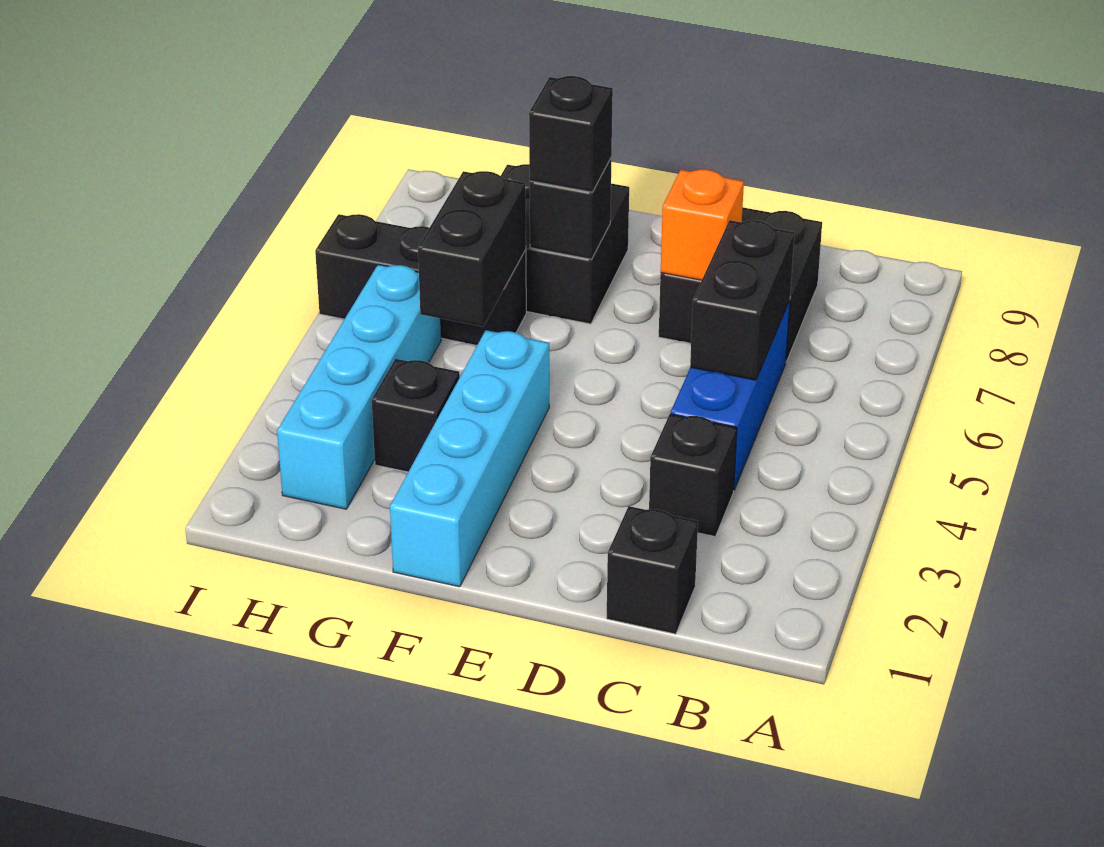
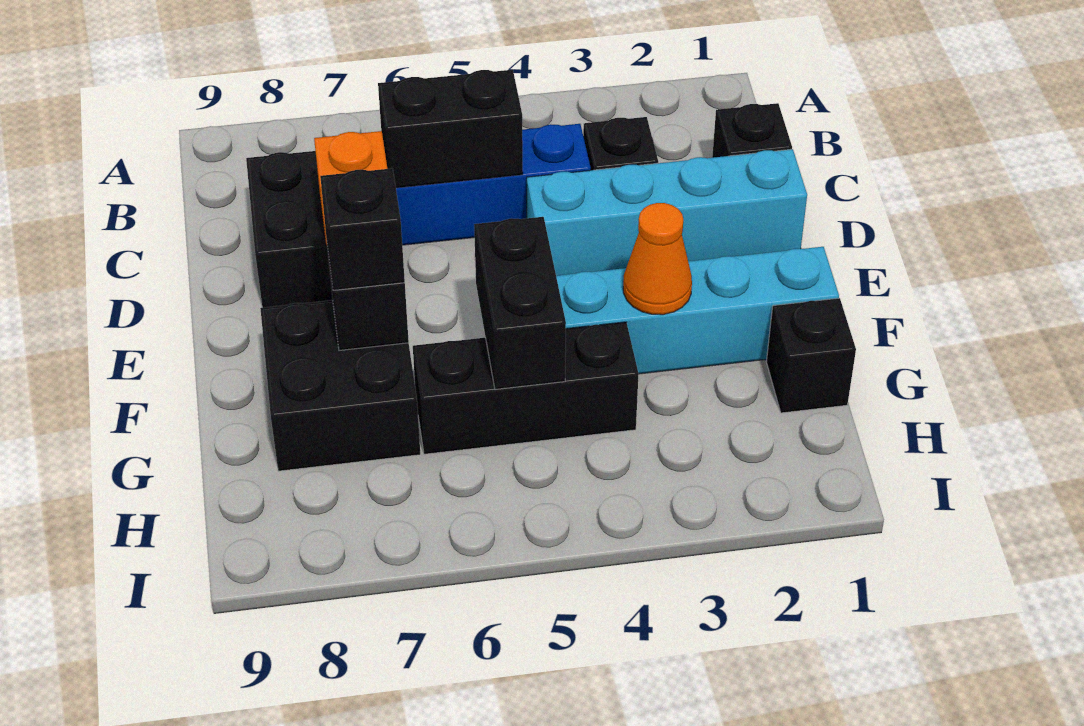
none -> orange 1x1 cone [623,203,692,315]
black 1x1 brick [372,359,460,472] -> black 1x1 brick moved to [766,298,856,413]
black 1x2 brick [418,171,526,327] -> black 1x2 brick turned to [474,217,566,389]
black 1x3 brick [315,214,526,345] -> black 1x3 brick turned to [413,322,639,454]
cyan 1x4 brick [277,265,441,509] -> cyan 1x4 brick moved to [527,149,807,276]

